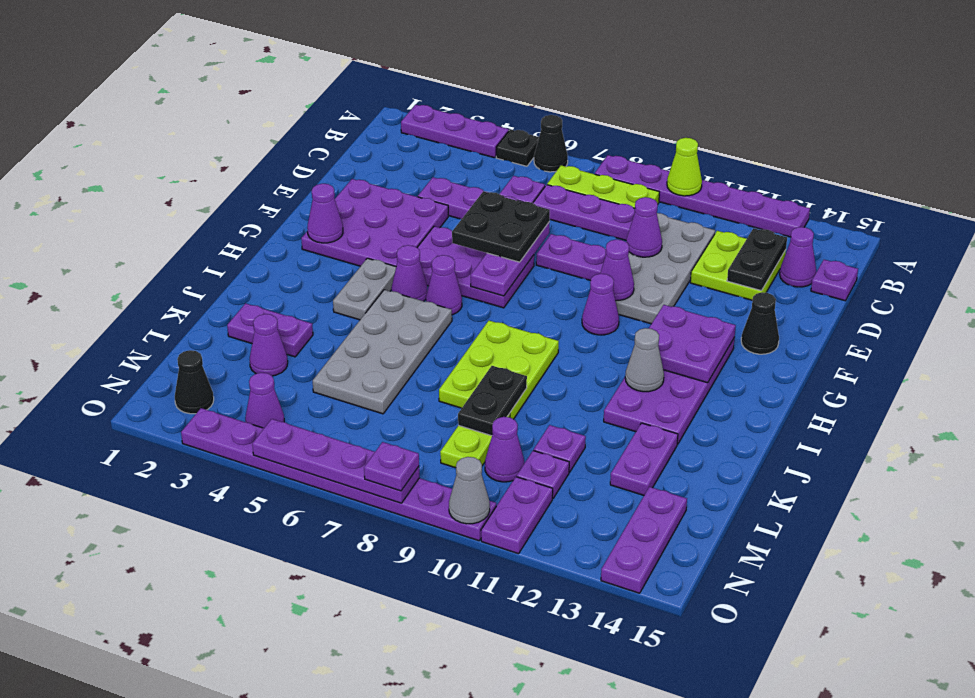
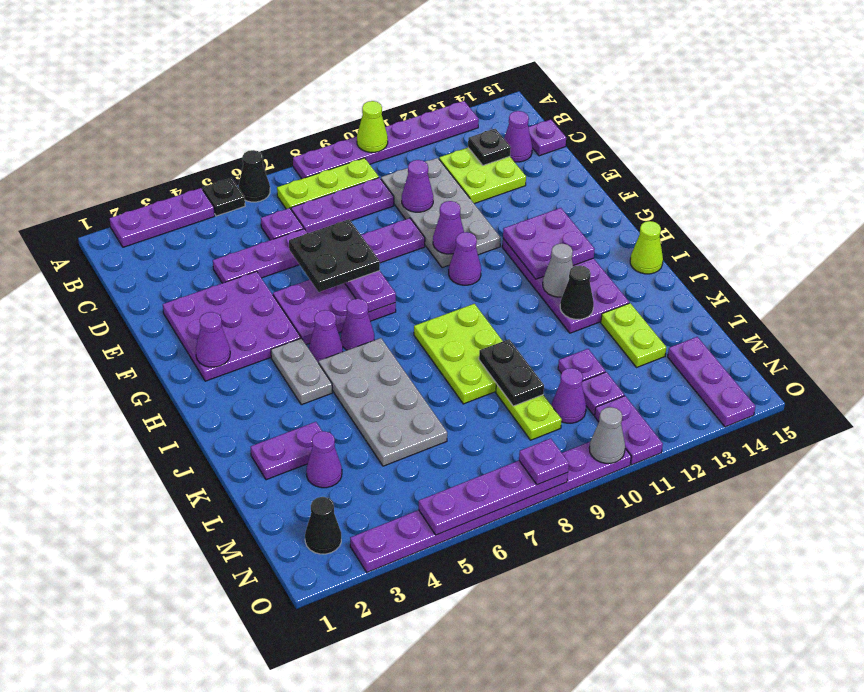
black 1x2 plate [727,228,787,291] -> black 1x1 plate [468,129,511,165]
black 1x1 cone [741,292,779,354] -> black 1x1 cone moved to [560,265,594,319]
none -> lime 1x1 cone [630,221,663,274]
purple 1x2 plate [610,423,678,495] -> lime 1x2 plate [601,303,666,367]
purple 1x1 cone [245,373,284,428] -> none

